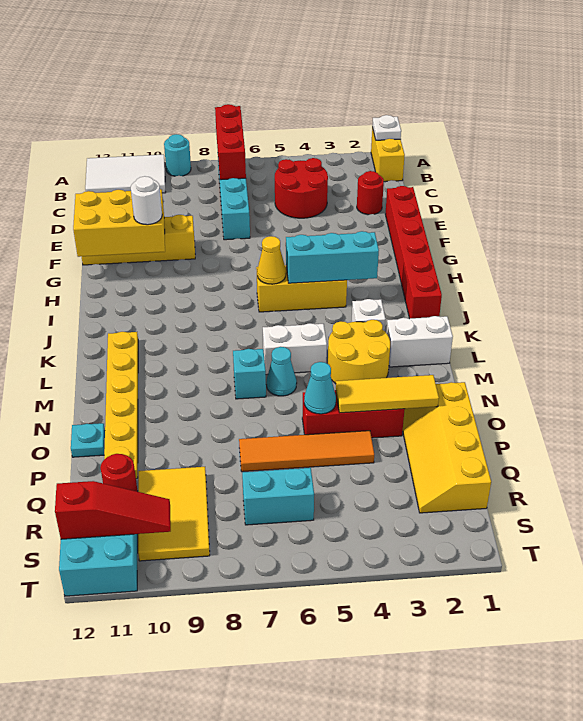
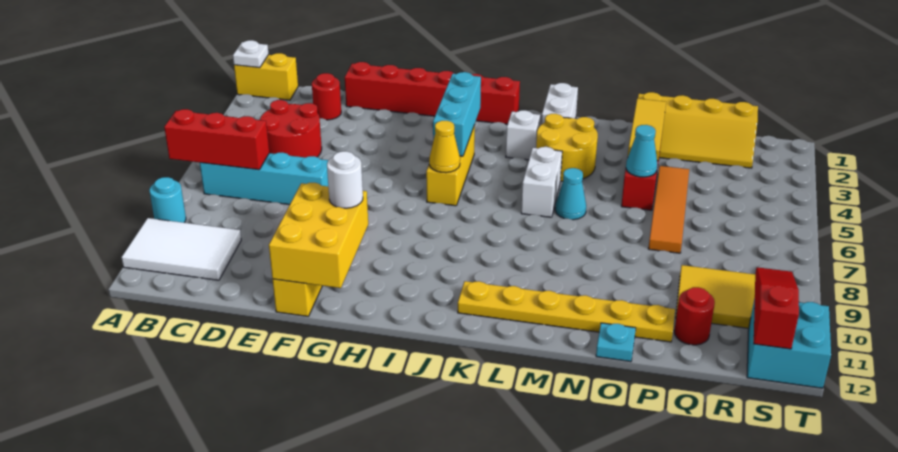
white 2x3 tile [85,155,166,193] -> white 2x3 tile turned to [122,218,241,280]
cyan 1x1 brick [233,349,266,399] -> none
cyan 1x2 brick [242,468,314,525] -> none

